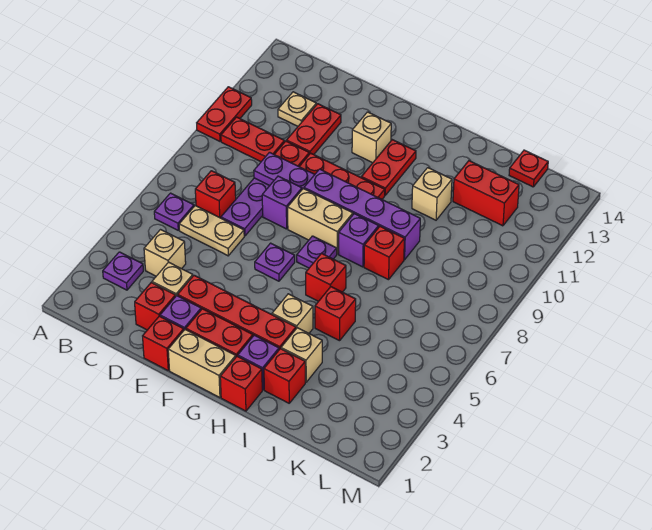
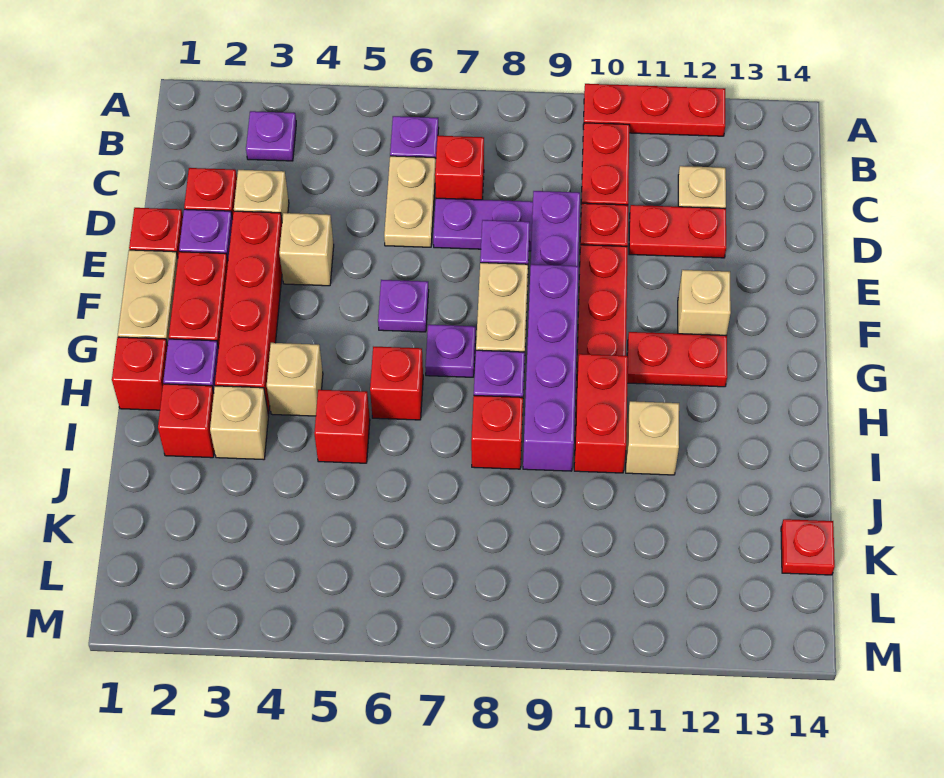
red 1x2 plate [197,87,252,141] -> red 1x3 plate [583,84,725,136]
tan 1x1 brick [144,230,186,276] -> tan 1x1 brick moved to [279,213,334,286]
red 1x2 brick [453,161,519,226] -> red 1x2 brick moved to [574,354,628,473]

